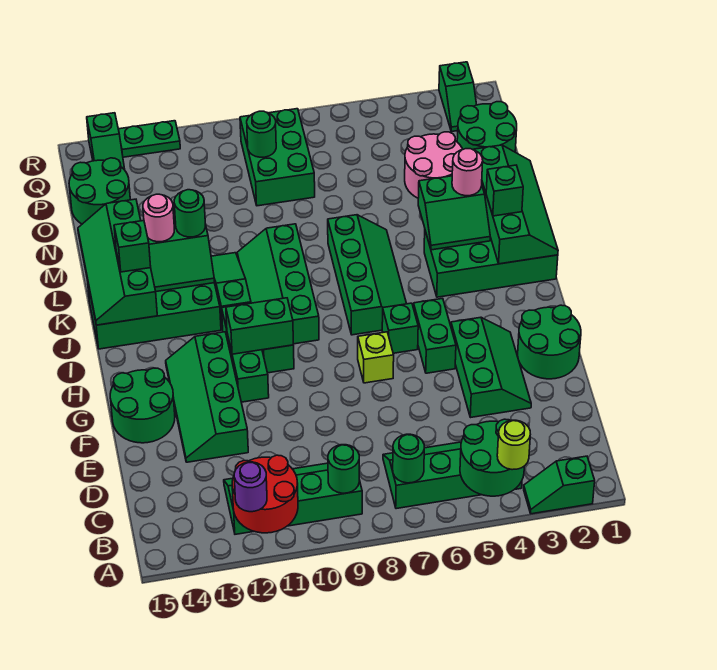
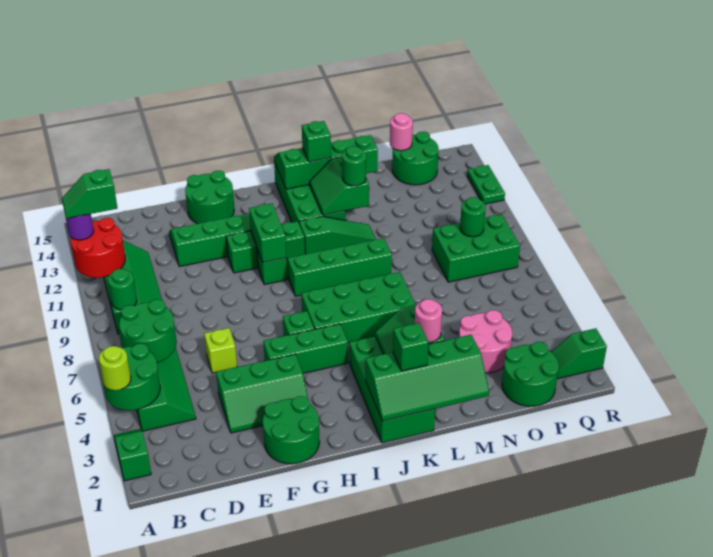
green 1x1 round brick [393,434,424,483] -> green 2x2 round brick [119,300,177,362]
green 1x2 brick [413,298,456,373] -> green 1x3 brick [263,324,348,373]
lime 1x1 brick [358,332,394,383] -> lime 1x1 brick moved to [204,328,237,373]
green 2x4 slope [328,215,407,335] -> green 2x4 brick [302,272,415,343]
pink 1x1 round brick [143,194,174,242] -> pink 1x1 round brick moved to [390,113,413,151]
green 1x2 slope [87,113,125,170] -> green 1x2 slope moved to [62,169,117,219]

